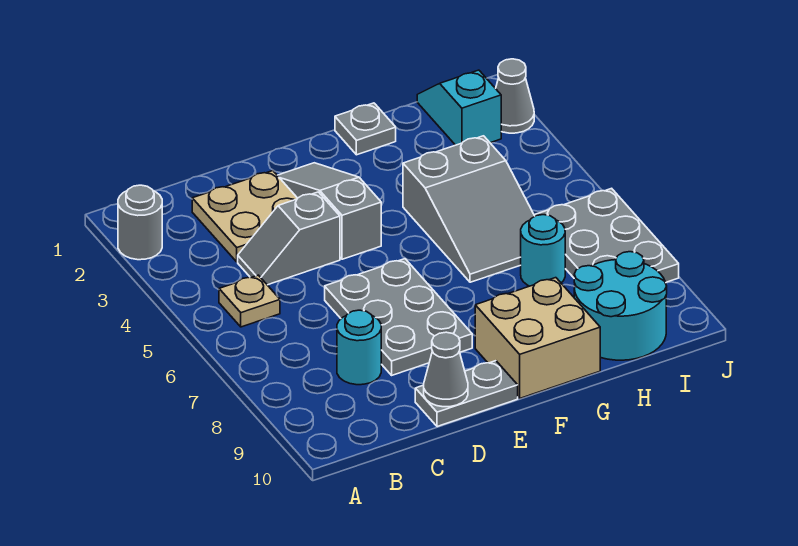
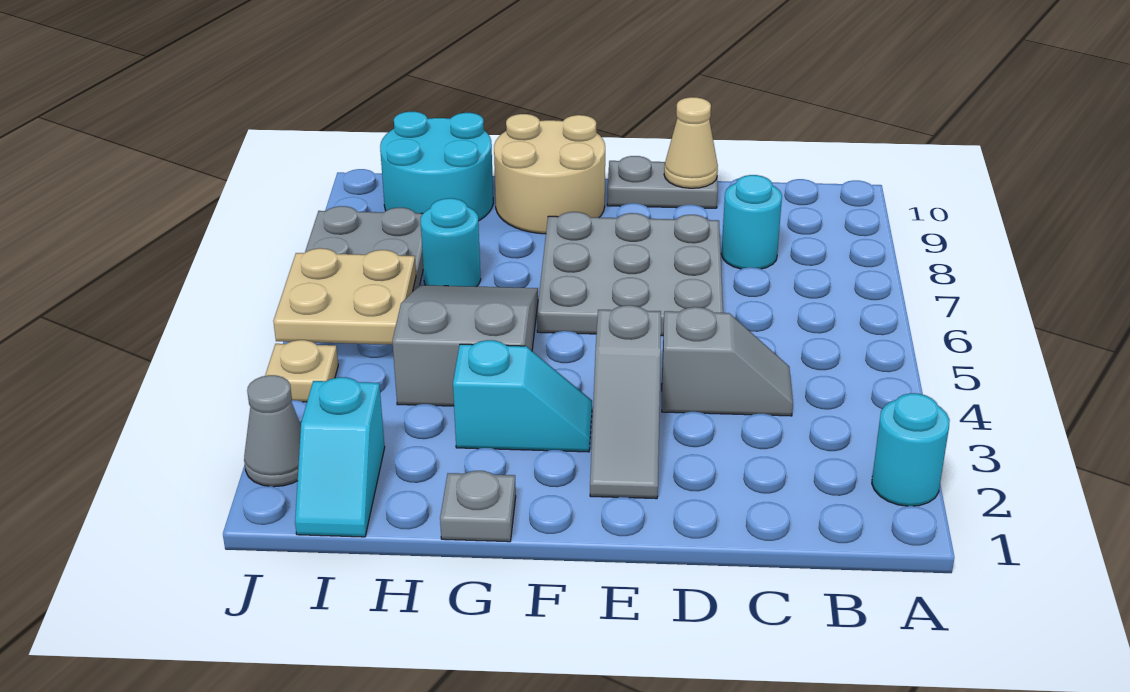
grey 1x1 round brick [118,185,162,260] -> cyan 1x1 round brick [872,393,950,506]
tan 1x1 plate [219,275,280,327] -> tan 1x1 plate moved to [265,340,338,402]
tan 2x2 plate [192,171,297,262] -> tan 2x2 plate moved to [273,248,416,344]
grey 2x3 plate [325,259,472,375] -> grey 3x3 plate [537,212,723,336]
grey 1x1 cone [424,332,468,407] -> tan 1x1 cone [664,97,718,188]
none -> cyan 1x2 slope [453,340,592,452]
tan 2x2 brick [475,278,600,398] -> tan 2x2 round brick [494,114,605,234]

